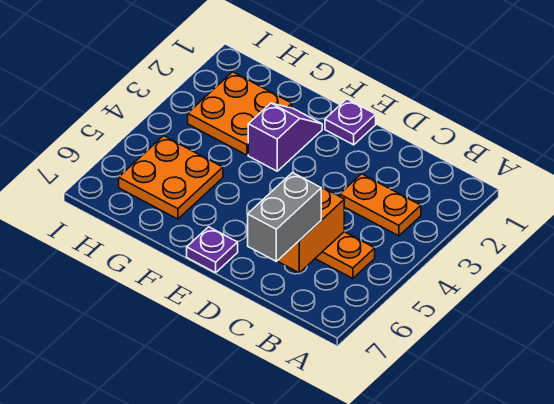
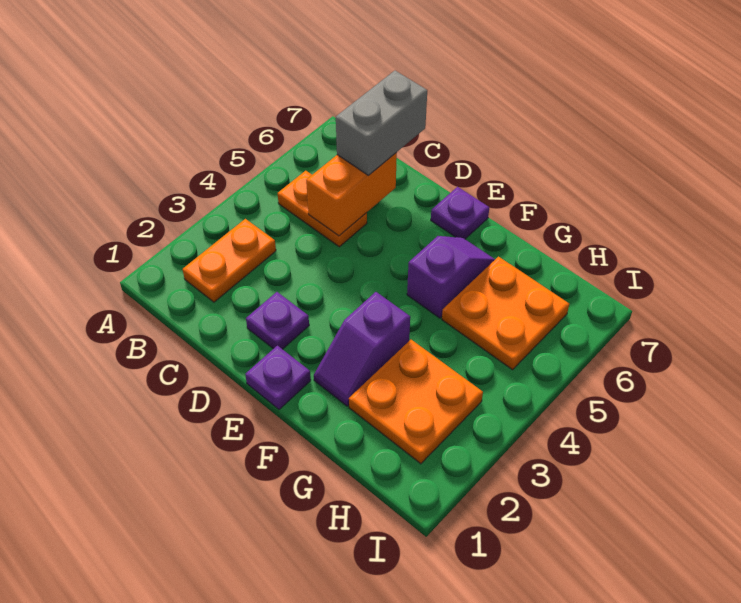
orange 1x2 plate [340,174,421,236] -> orange 1x2 plate turned to [182,219,276,302]
none -> purple 1x1 plate [246,292,309,349]
none -> purple 1x2 slope [407,236,495,318]

